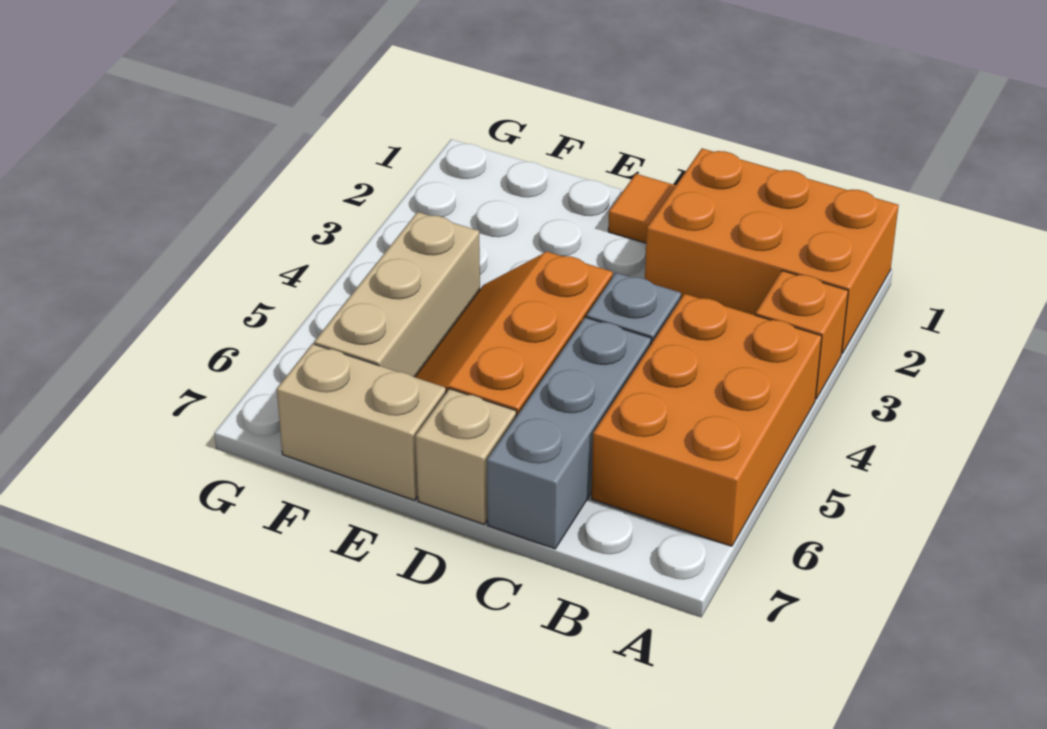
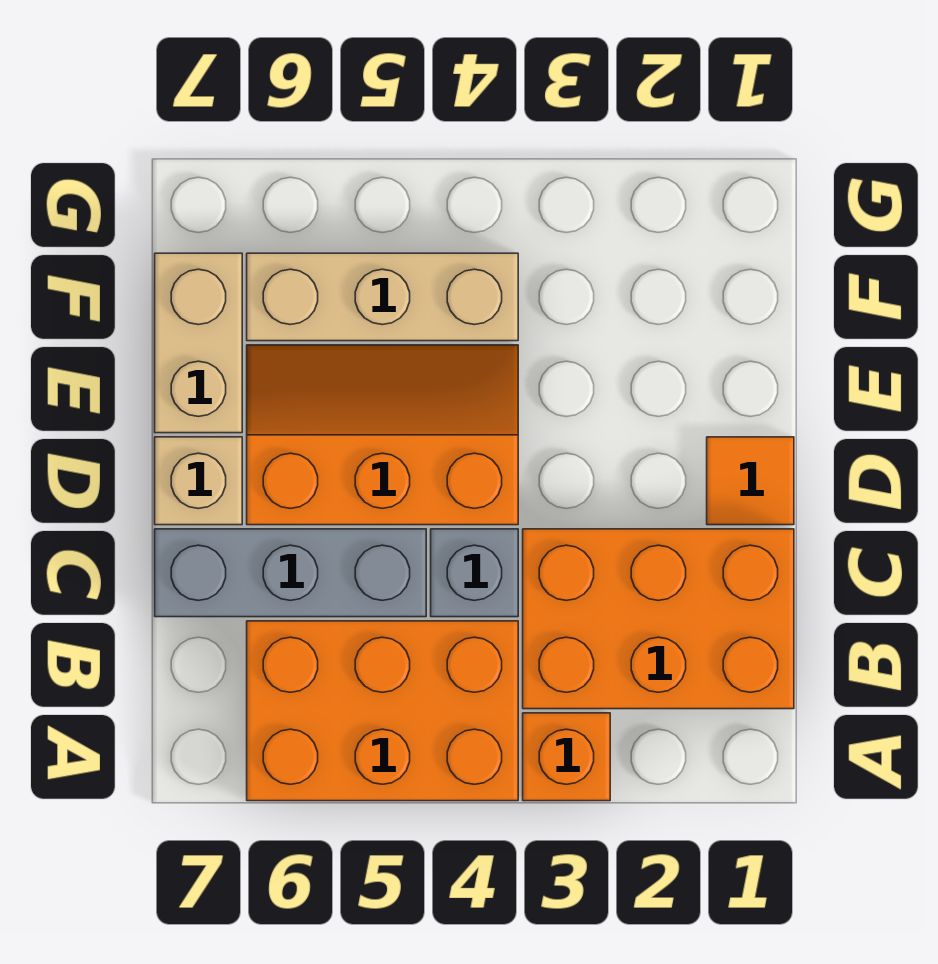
orange 2x3 brick [645,148,899,354] -> orange 2x3 brick turned to [523,529,794,709]

